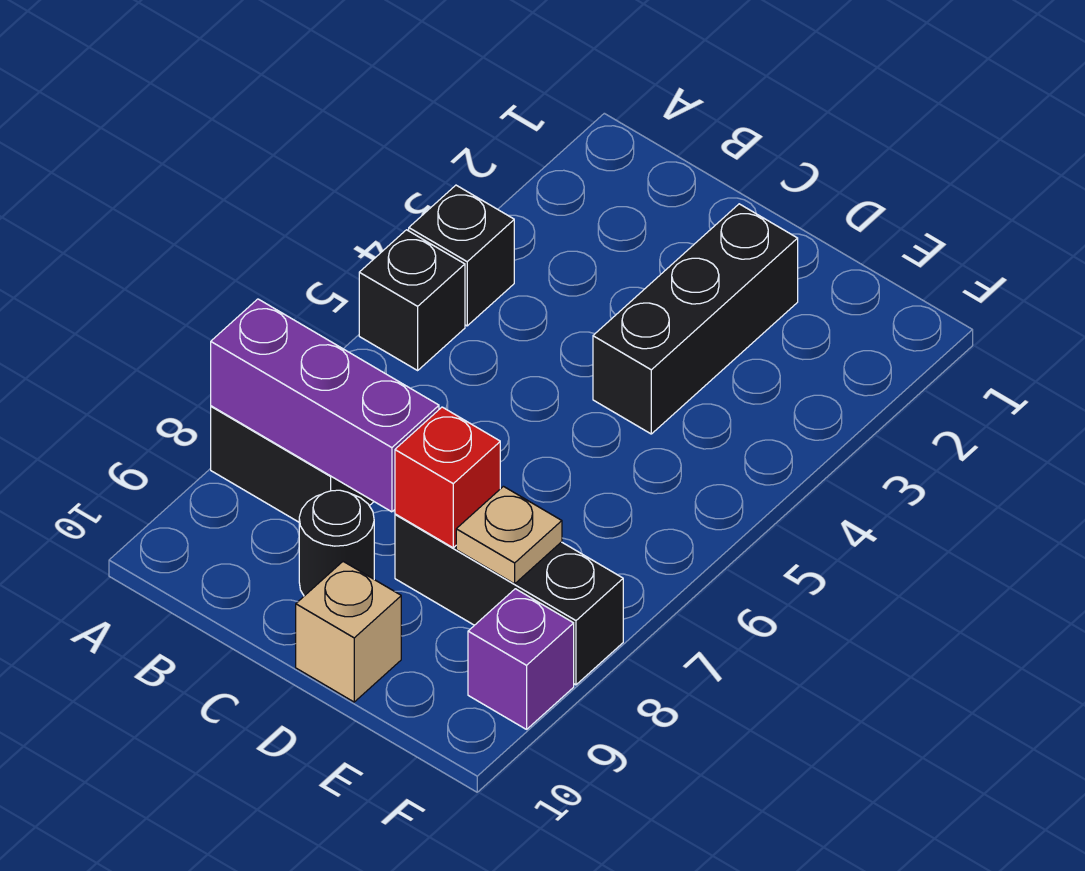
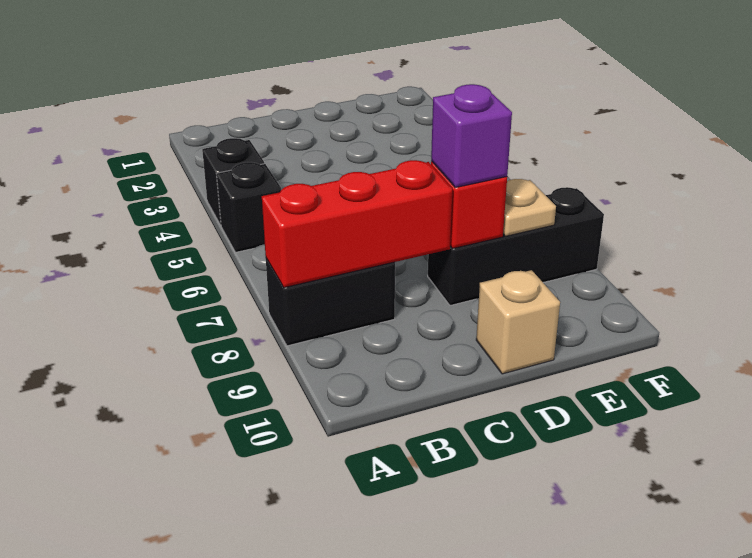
purple 1x3 brick [211,299,439,512] -> red 1x3 brick [262,160,452,288]
black 1x1 round brick [299,490,374,596] -> none
black 1x3 brick [593,204,798,434] -> none
purple 1x1 brick [468,589,574,729] -> purple 1x1 brick moved to [431,84,512,187]

